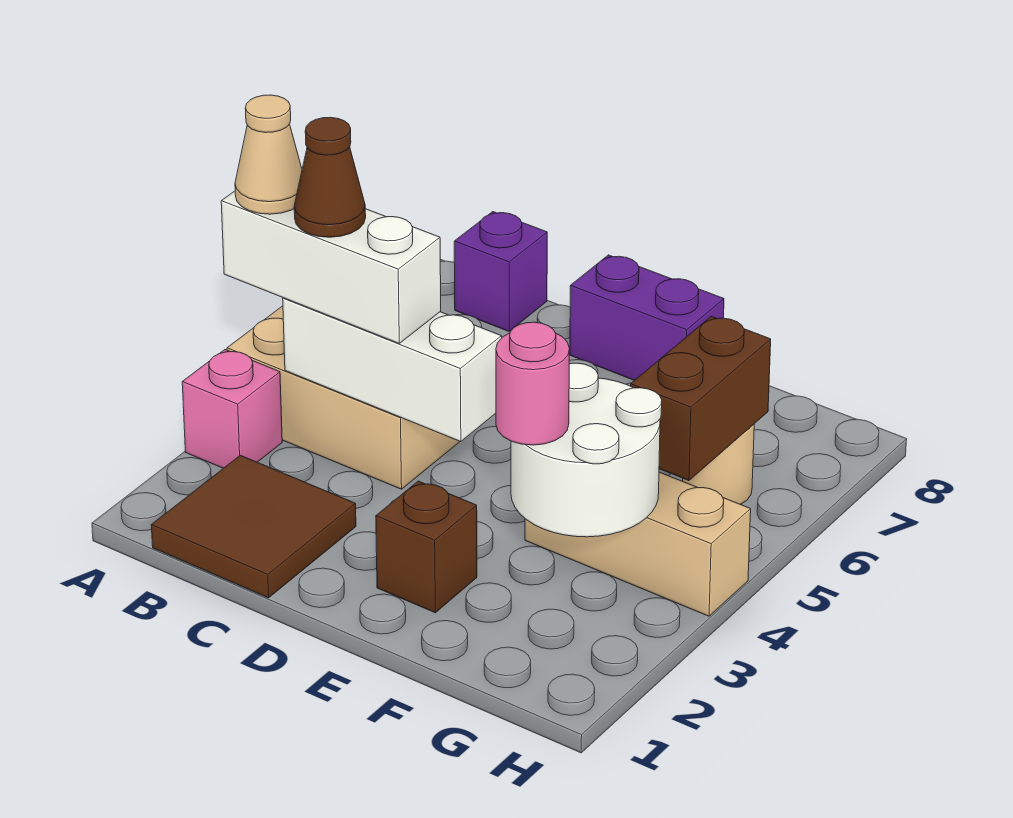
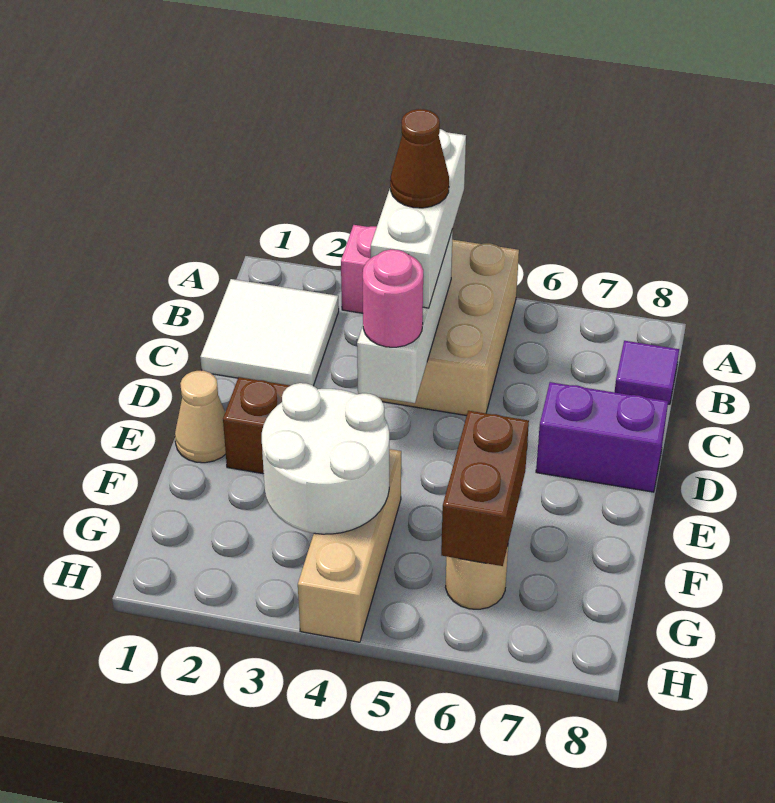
tan 1x1 cone [235,95,302,214] -> tan 1x1 cone moved to [175,371,226,463]
brown 2x2 tile [151,455,356,598] -> white 2x2 tile [200,279,339,386]
purple 1x1 brick [454,212,547,331] -> purple 1x1 tile [615,341,679,404]
purple 1x2 brick [570,255,724,380] -> purple 1x2 brick turned to [536,382,668,492]
pink 1x1 round brick [496,322,570,445] -> pink 1x1 round brick moved to [363,249,423,347]
brown 1x2 brick [631,316,771,481] -> brown 1x2 brick turned to [441,411,529,566]

